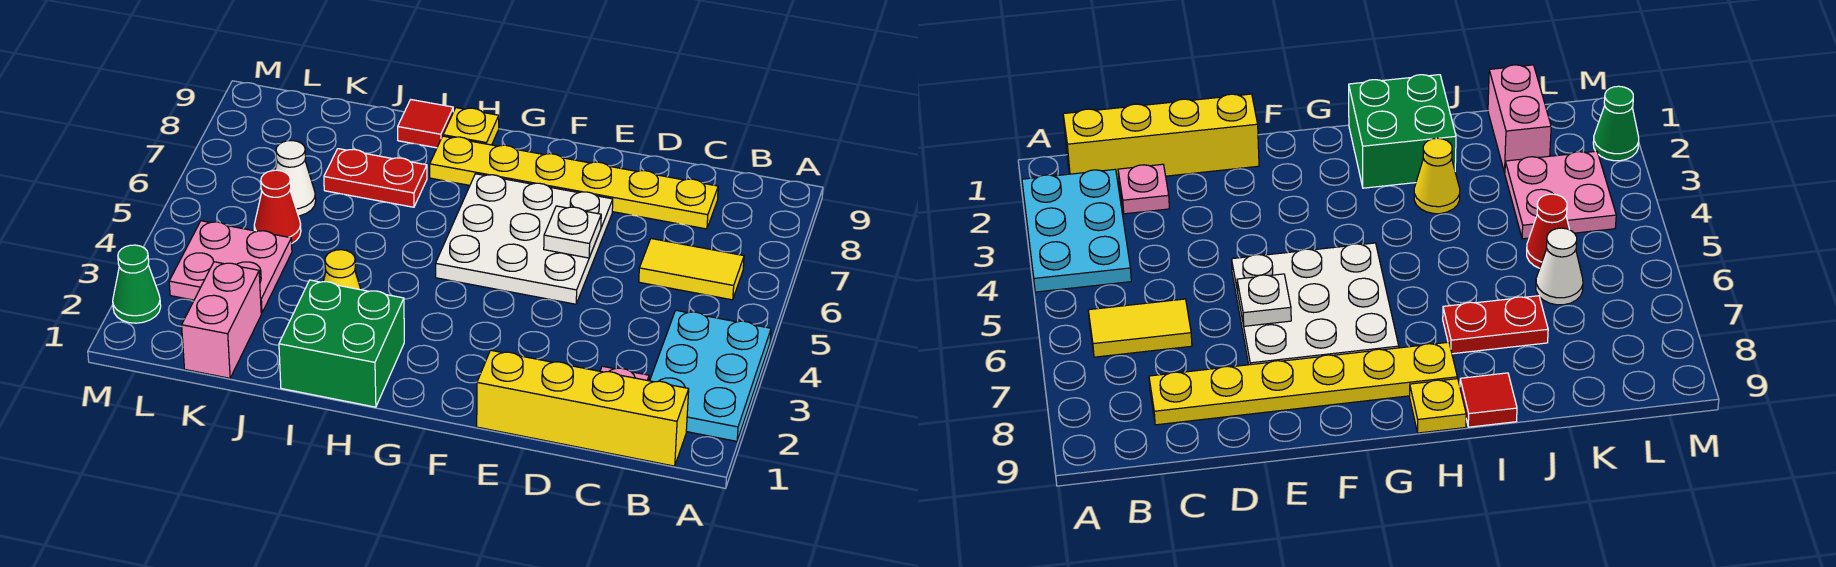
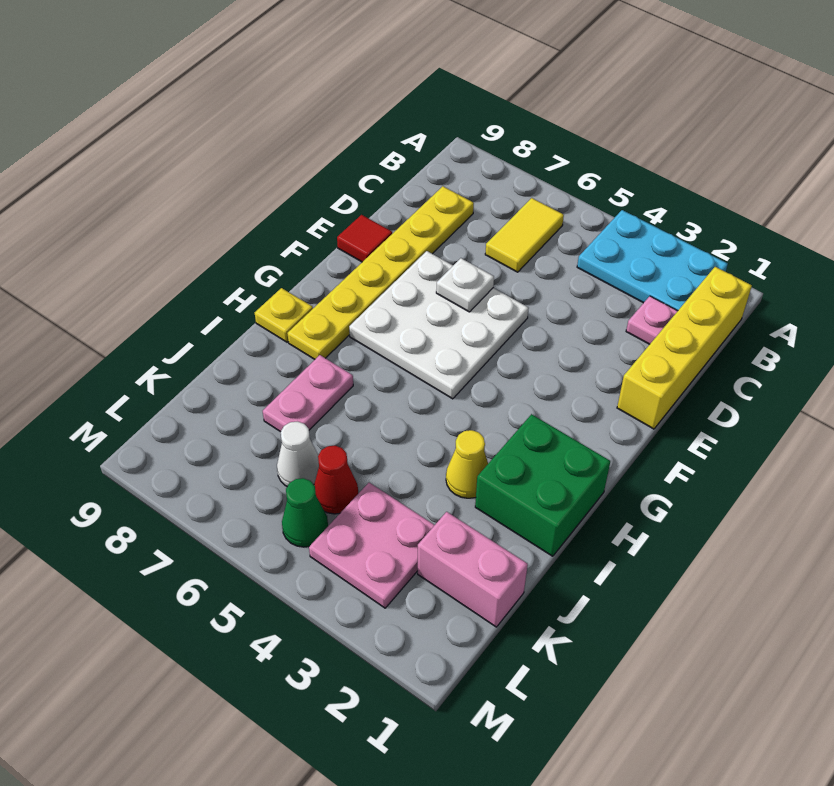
red 1x2 plate [324,149,427,207] -> pink 1x2 plate [263,355,353,432]
red 1x1 tile [398,100,453,148] -> red 1x1 tile moved to [337,215,392,262]
green 1x1 cone [113,245,161,323] -> green 1x1 cone moved to [282,478,328,547]

